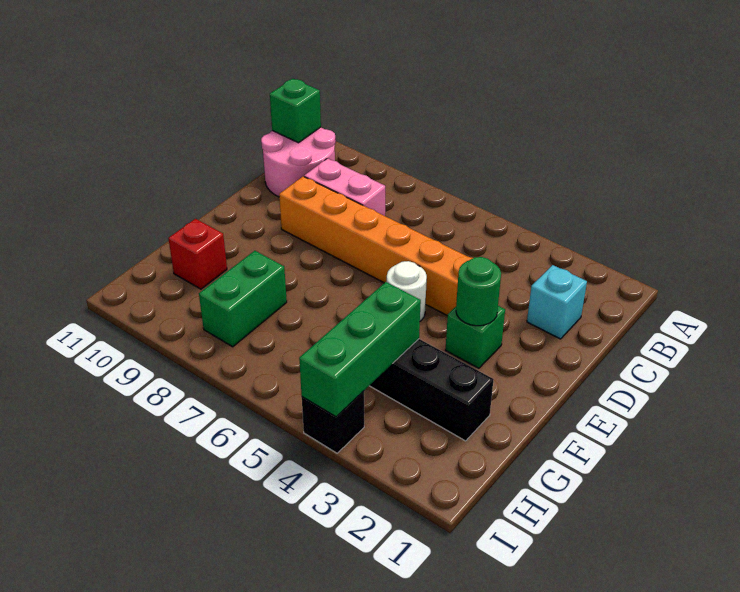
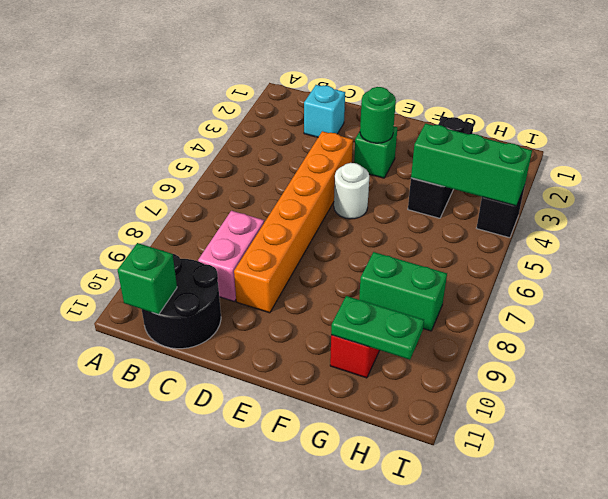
pink 2x2 round brick [261,127,336,197] -> black 2x2 round brick [142,254,221,349]
none -> green 1x2 plate [331,296,424,360]

